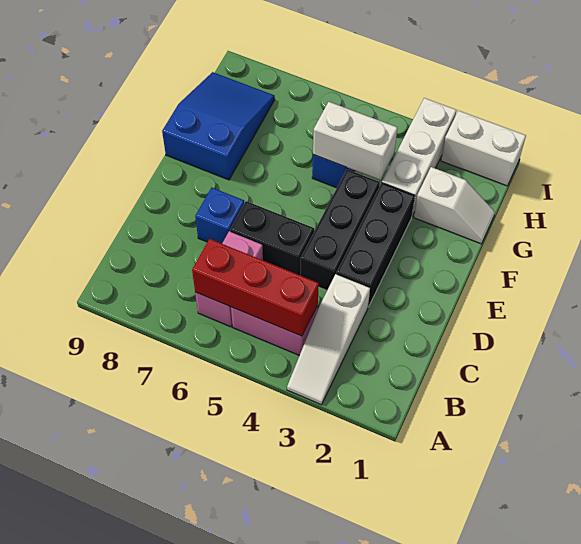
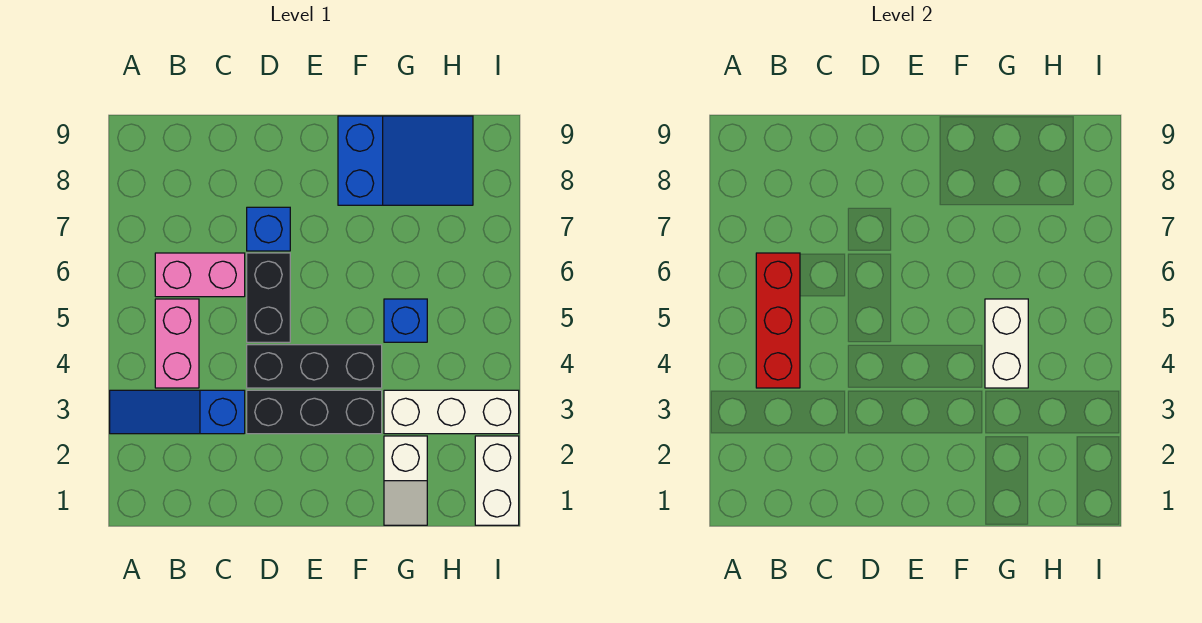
white 1x3 slope [287,274,370,405] -> blue 1x3 slope [110,390,245,434]

